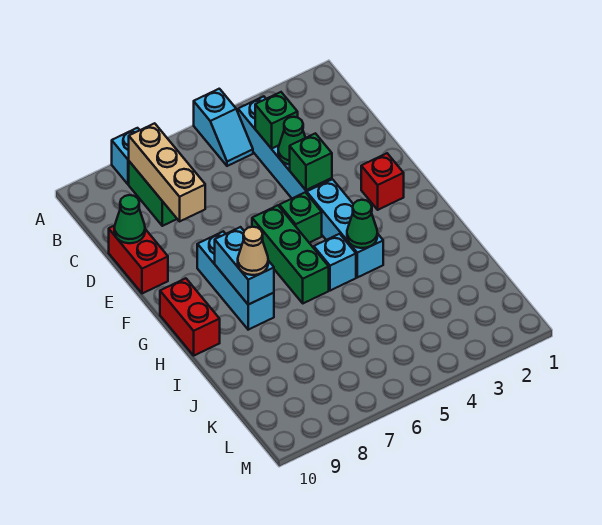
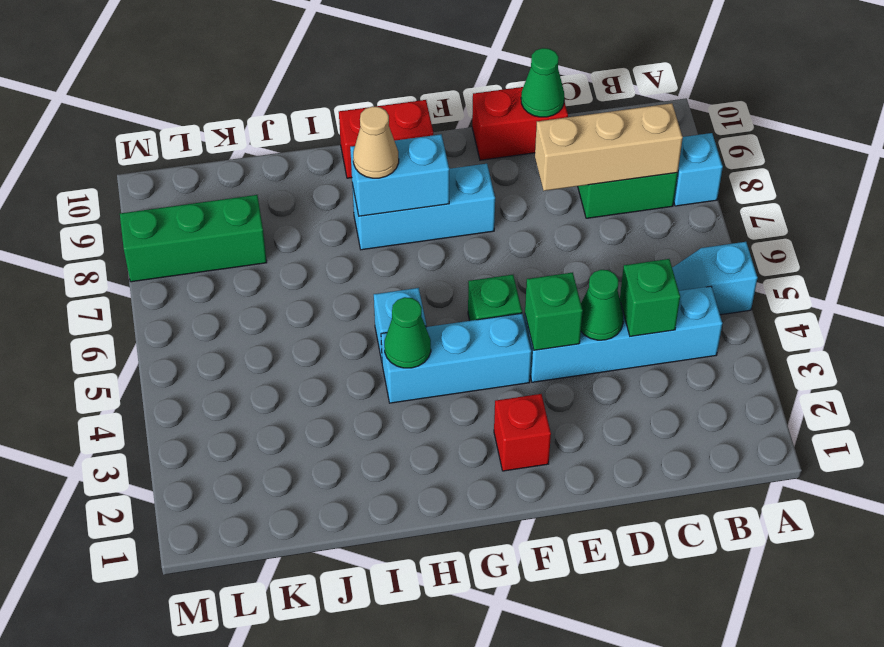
green 1x3 brick [252,205,329,303] -> green 1x3 brick moved to [120,195,267,282]

